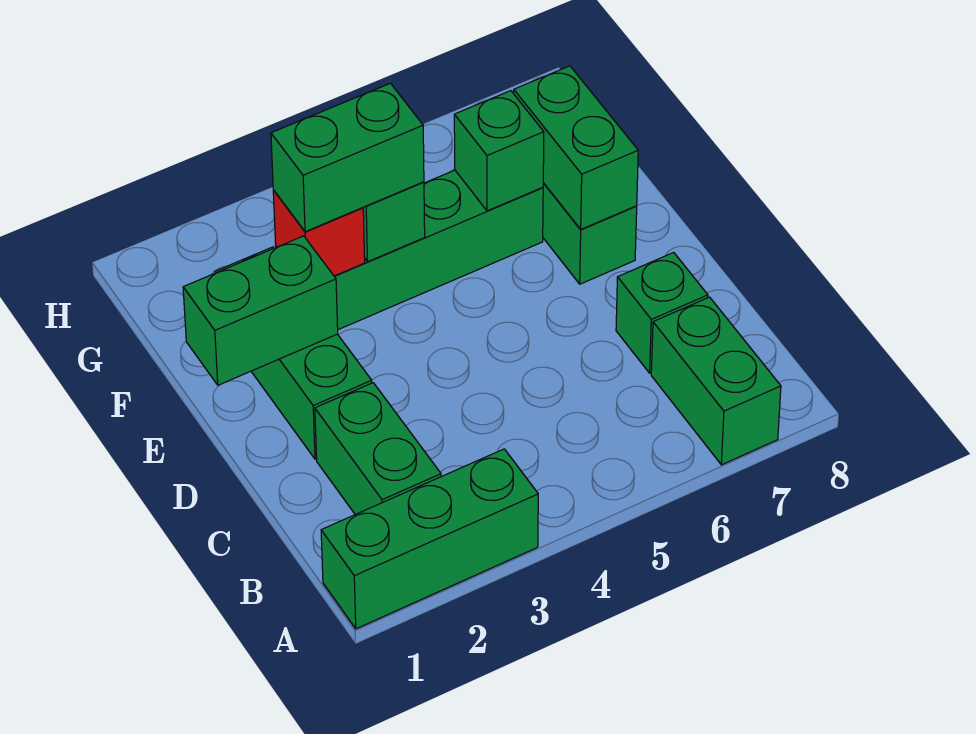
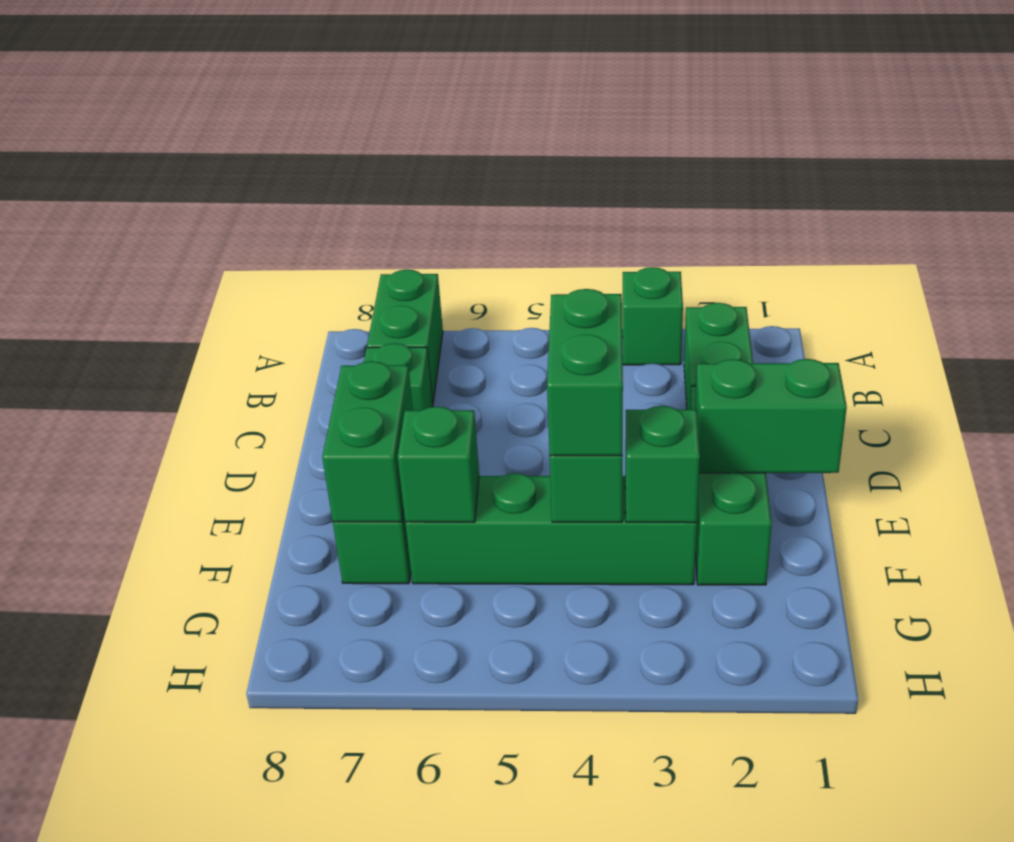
green 1x3 brick [321,449,538,629] -> green 1x1 brick [622,267,683,365]
red 1x1 brick [273,190,365,276] -> green 1x1 brick [625,406,700,523]
green 1x2 brick [271,83,424,232] -> green 1x2 brick turned to [547,289,623,456]

